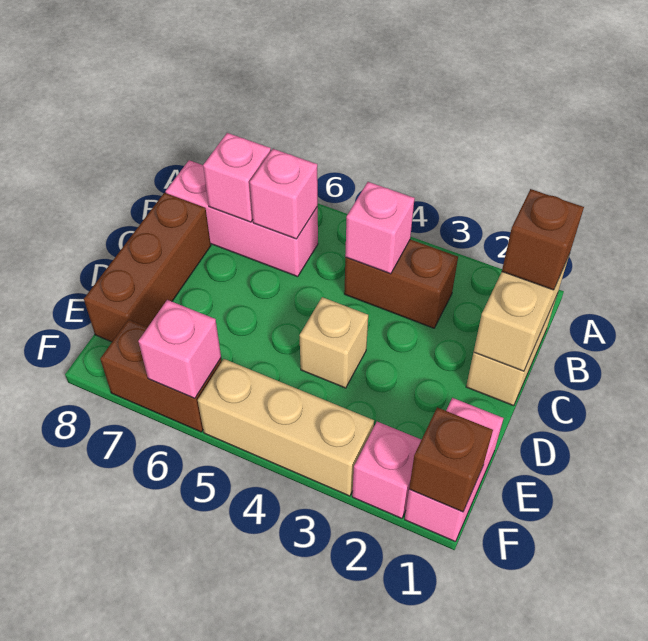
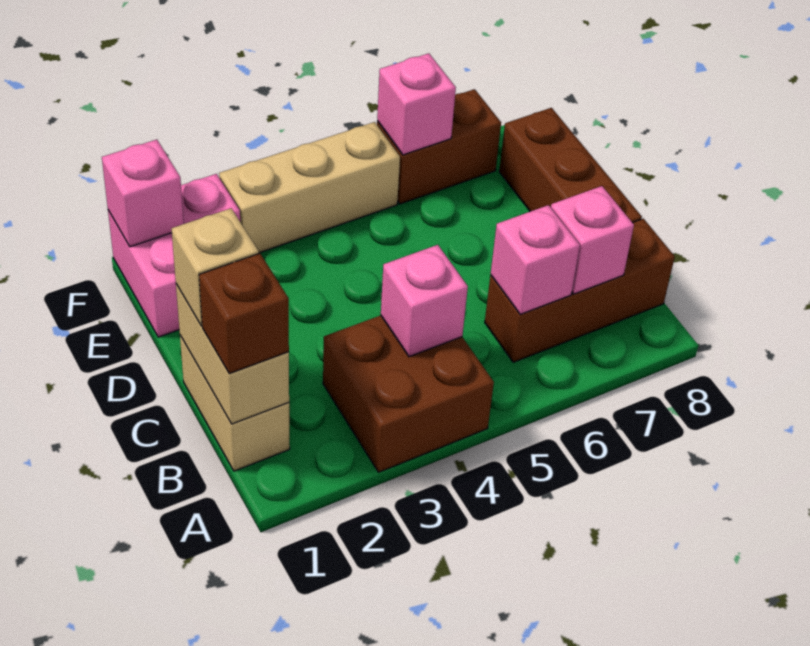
brown 1x2 brick [344,239,458,328] -> brown 2x2 brick [323,315,494,472]
pink 1x3 brick [166,160,318,277] -> brown 1x3 brick [485,219,675,362]
tan 1x1 brick [299,297,368,388] -> tan 1x1 brick moved to [172,208,259,326]
brown 1x1 brick [409,408,493,512] -> pink 1x1 brick [102,140,184,247]

